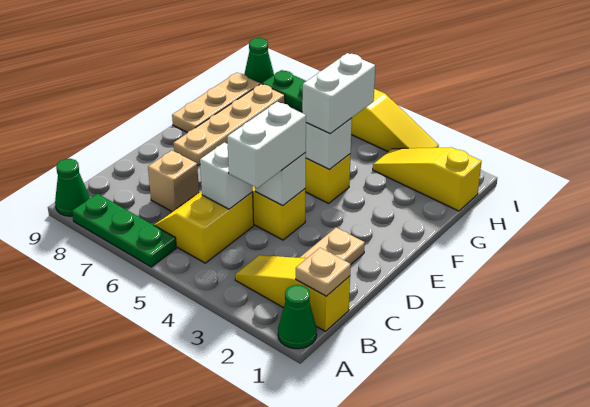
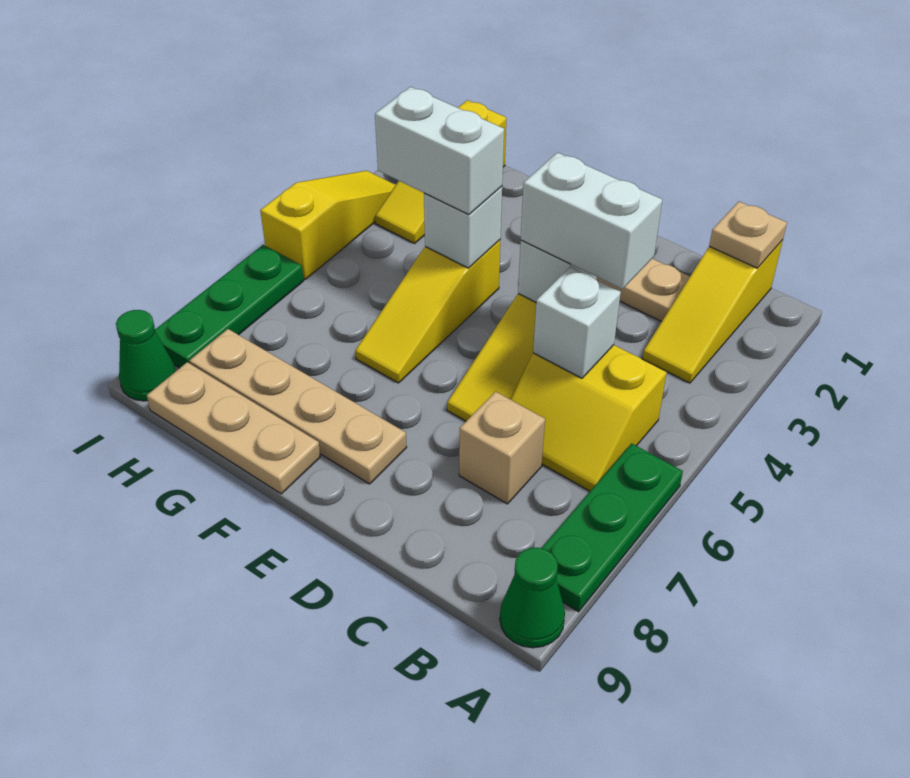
green 1x1 cone [278,285,317,349] -> none

